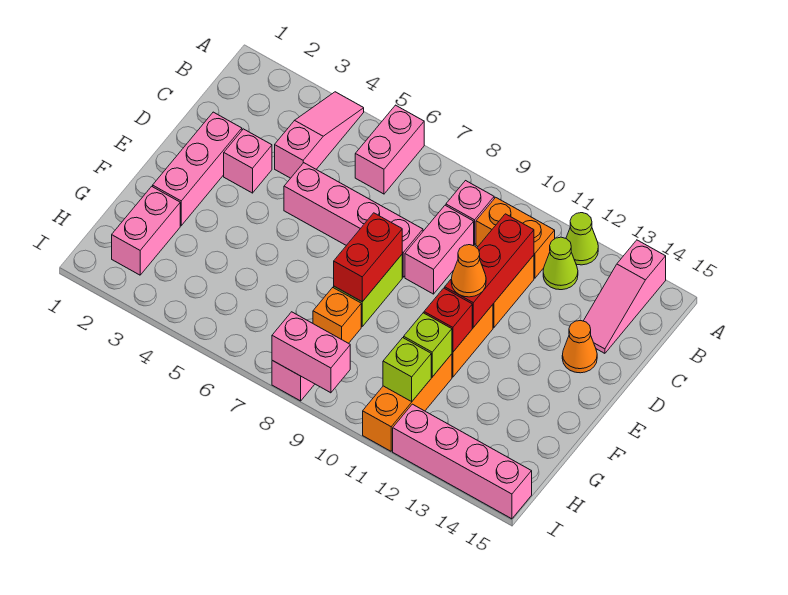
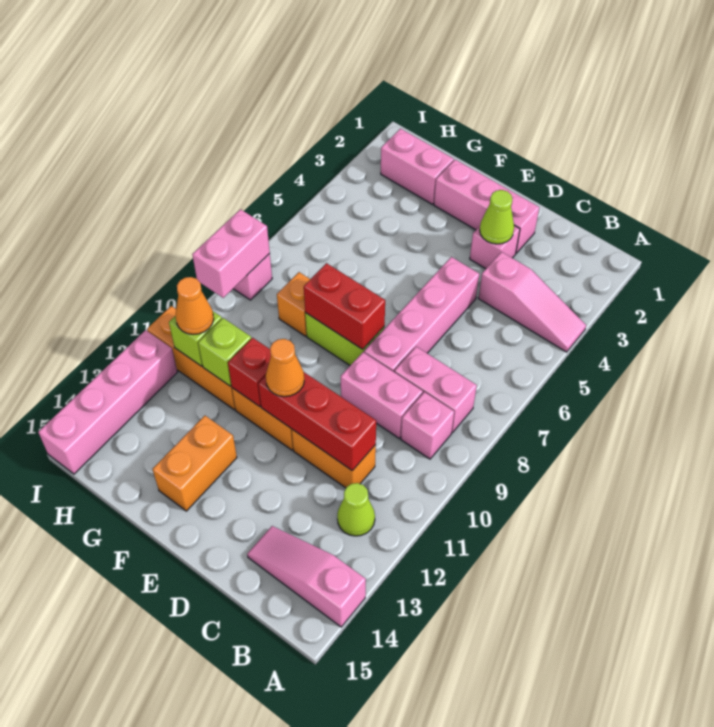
pink 1x2 brick [355,105,424,194] -> pink 1x2 brick moved to [394,347,477,433]
lime 1x1 cone [566,213,598,265] -> lime 1x1 cone moved to [480,190,514,244]
orange 1x2 brick [476,197,555,278] -> orange 1x2 brick moved to [152,416,237,511]
orange 1x1 cone [562,321,597,373] -> orange 1x1 cone moved to [176,277,214,334]

